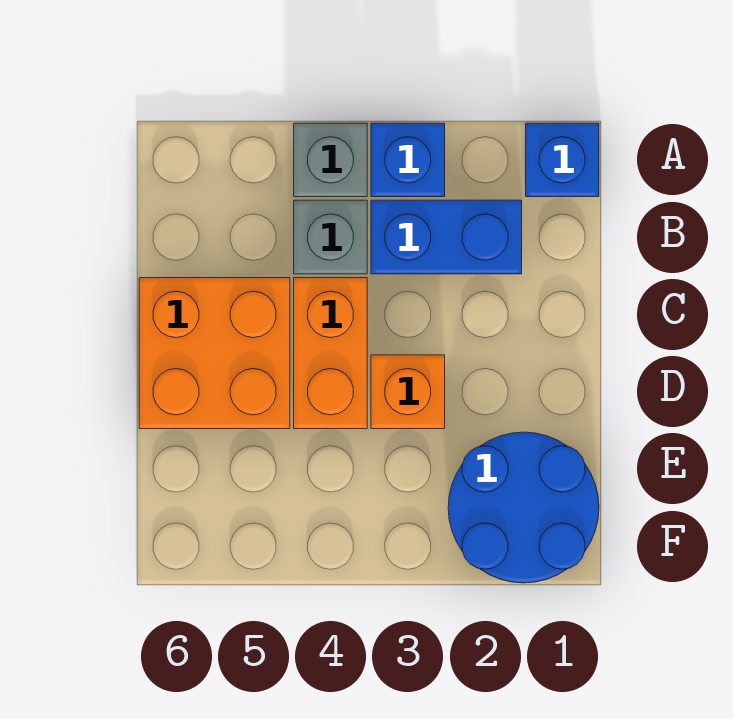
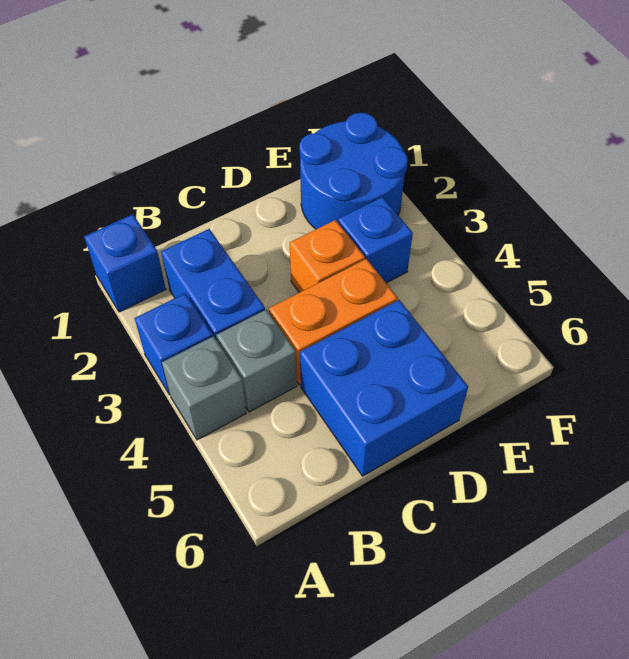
orange 2x2 brick [139,278,290,429] -> blue 2x2 brick [300,300,468,476]
none -> blue 1x1 brick [338,197,413,283]

